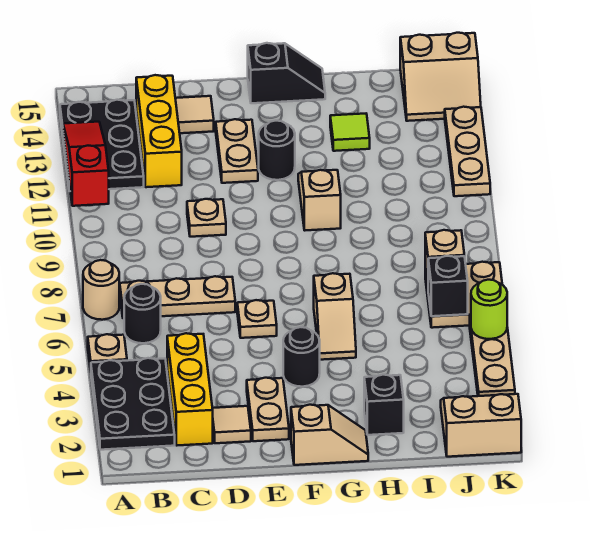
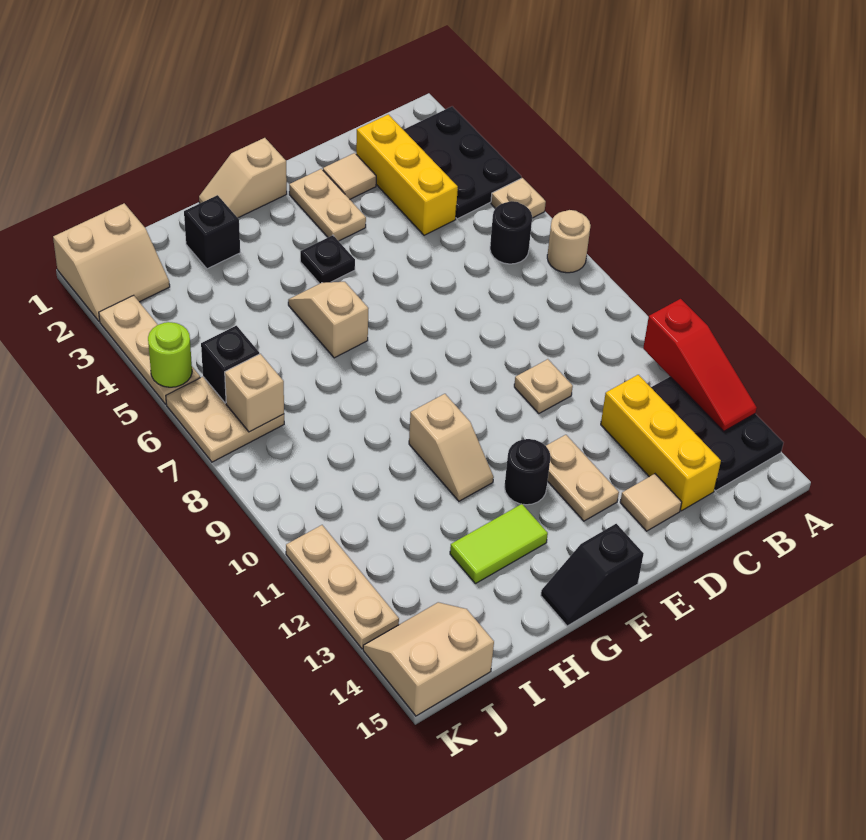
tan 1x3 plate [120,276,235,318] -> none
tan 1x1 plate [237,300,277,338] -> none
black 1x1 round brick [283,327,320,387] -> black 1x1 plate [300,235,355,284]
lime 1x1 tile [330,114,370,151] -> lime 1x2 tile [450,504,548,584]

